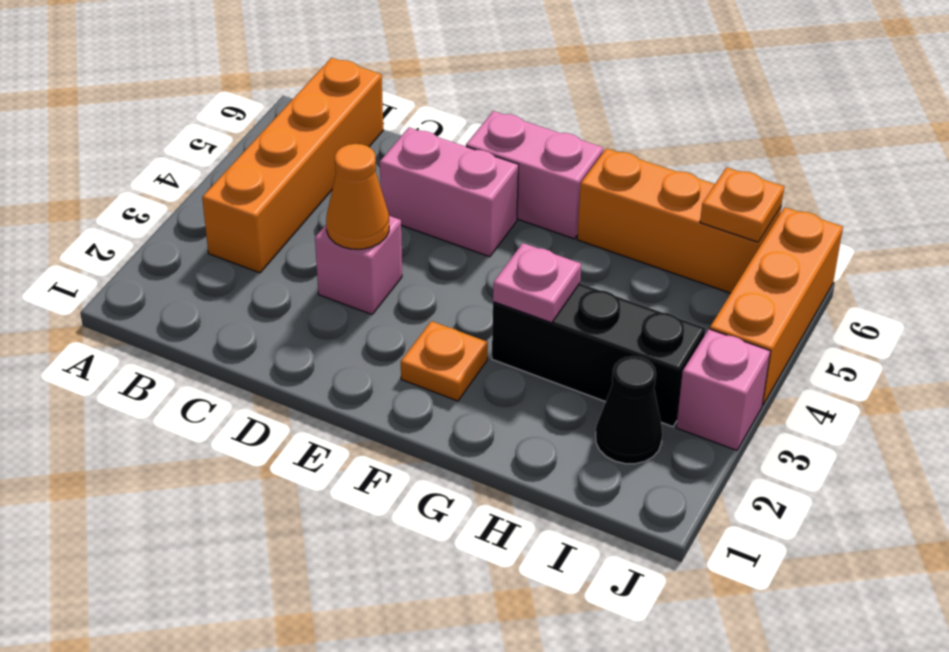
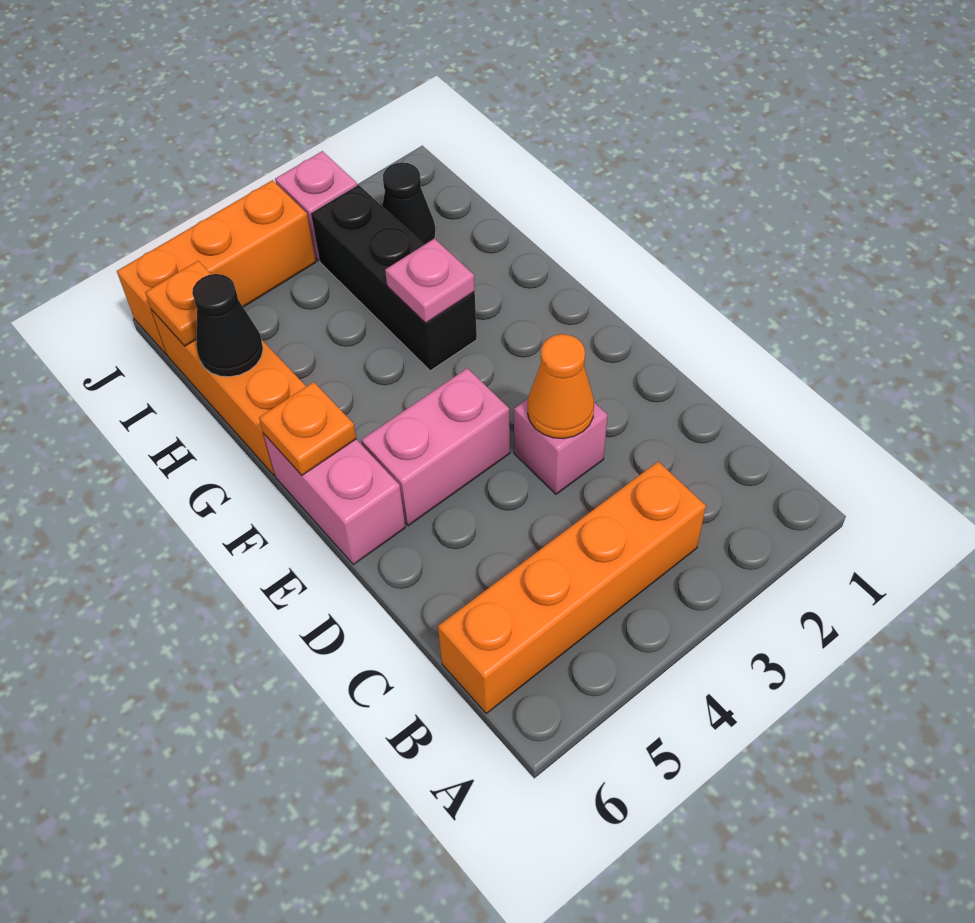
pink 1x2 brick [380,128,519,257] -> pink 1x2 brick turned to [361,368,510,526]
orange 1x1 plate [401,321,488,401] -> orange 1x1 plate moved to [259,382,356,475]
none -> black 1x1 cone [192,274,263,377]

